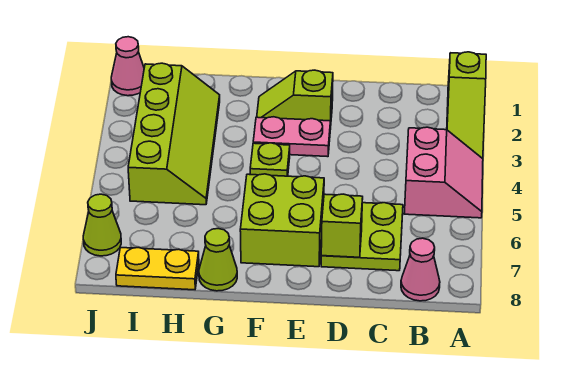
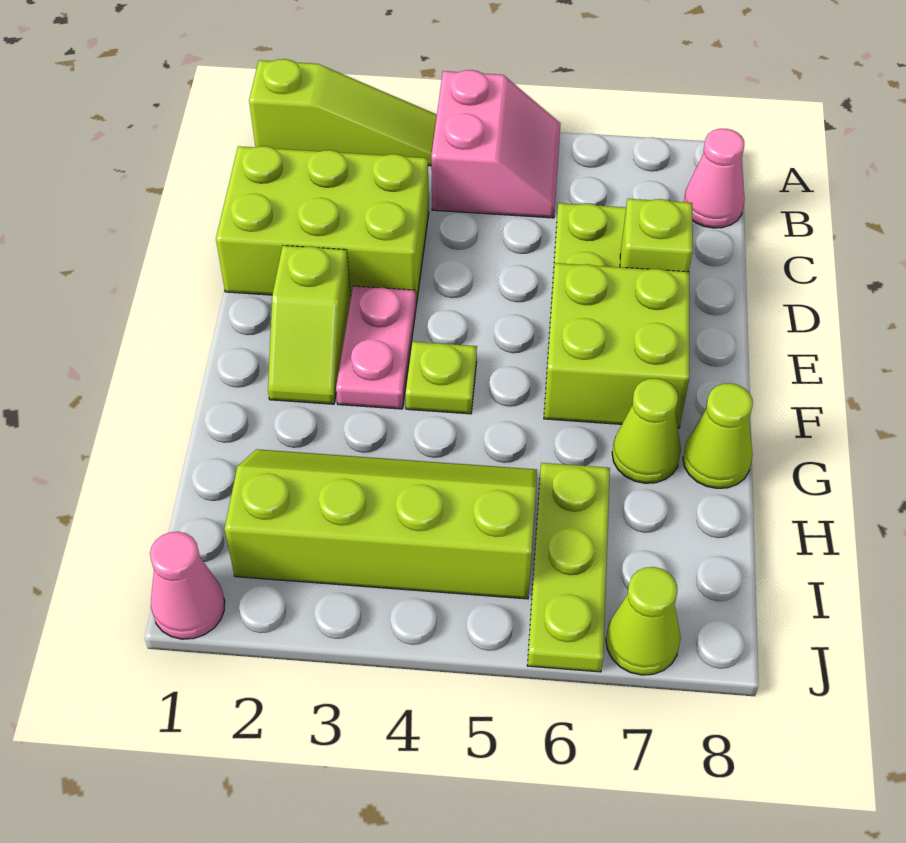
pink 2x2 slope [404,127,483,218] -> pink 2x2 slope turned to [431,70,561,218]
none -> lime 2x3 brick [216,146,429,305]
none -> lime 1x1 cone [612,378,681,483]
none -> lime 1x3 plate [527,463,610,672]
yellow 1x2 plate [116,248,199,290] -> none

